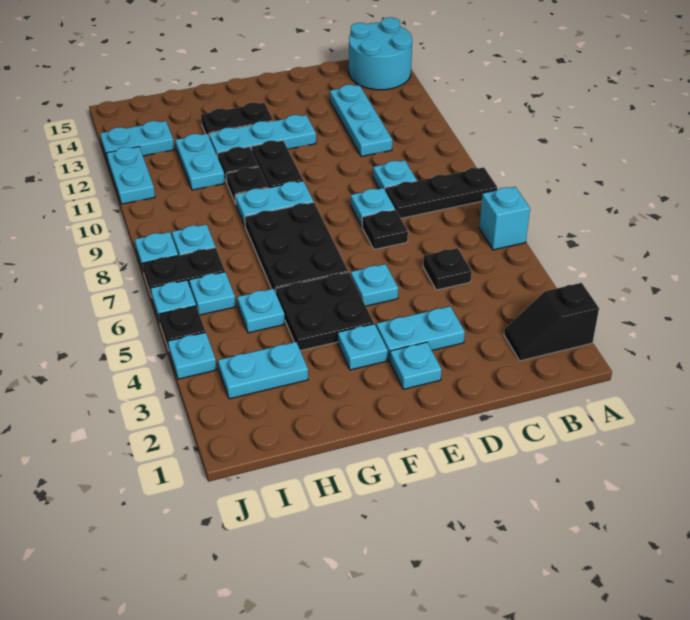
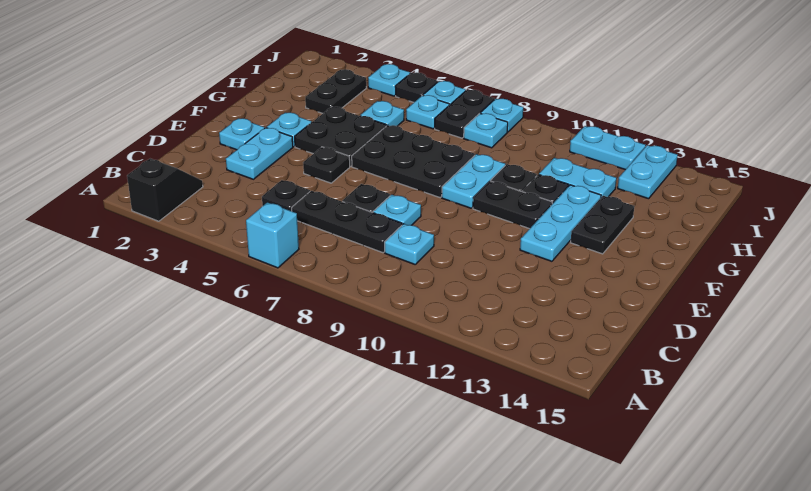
black 1x3 plate [385,167,497,218] -> black 1x3 plate turned to [292,191,402,253]
cyan 2x2 round brick [349,17,412,90] -> none
cyan 1x3 plate [330,85,392,156] -> none
cyan 1x1 plate [351,264,398,306] -> black 1x1 plate [303,147,350,183]
cyan 1x2 plate [218,342,308,399] -> black 1x2 plate [305,69,366,113]

